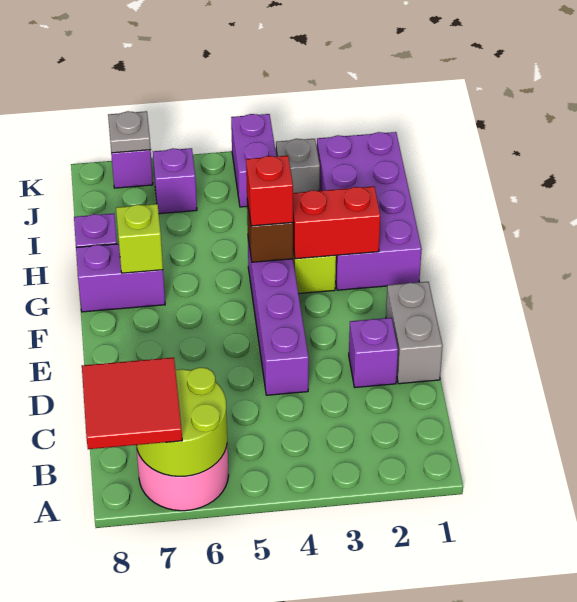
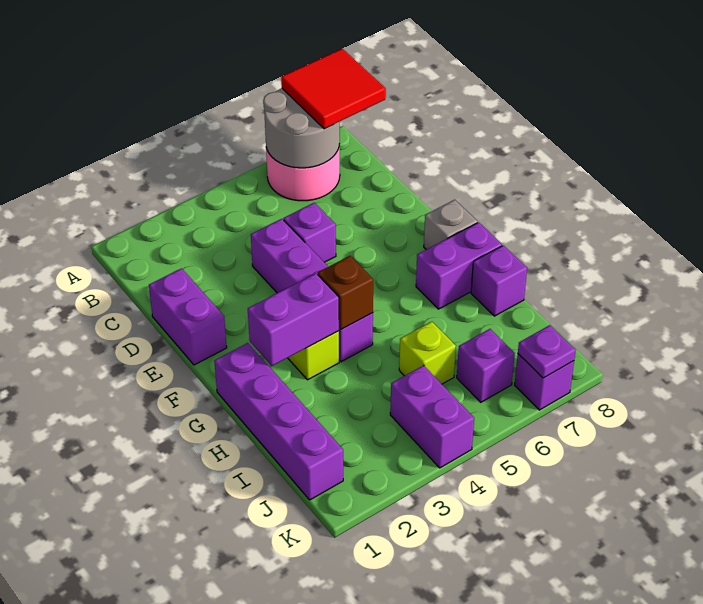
lime 2x2 round brick [136,367,227,476] -> grey 2x2 round brick [263,88,340,168]
grey 1x2 brick [386,282,443,384] -> purple 1x2 brick [149,269,227,365]
purple 1x1 brick [349,318,398,388] -> purple 1x1 brick moved to [284,203,336,262]
purple 2x4 brick [317,132,422,290] -> purple 1x4 brick [214,343,343,500]
red 1x2 brick [293,186,380,259] -> purple 1x2 brick [248,273,339,366]
red 1x1 brick [246,156,293,226] -> none
lime 1x1 brick [116,204,163,273] -> lime 1x1 brick moved to [399,322,456,384]
grey 1x1 brick [276,139,320,193] -> grey 1x1 brick moved to [424,200,478,250]
grey 1x1 plate [108,111,151,153] -> purple 1x1 plate [518,325,576,378]

